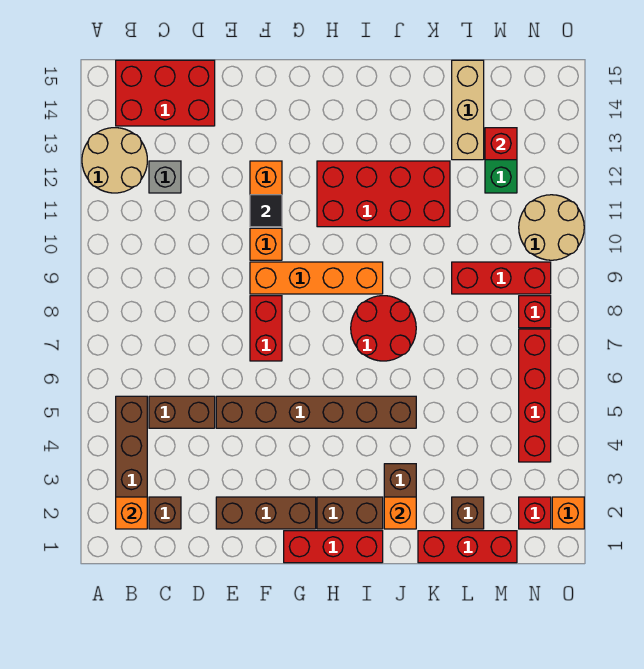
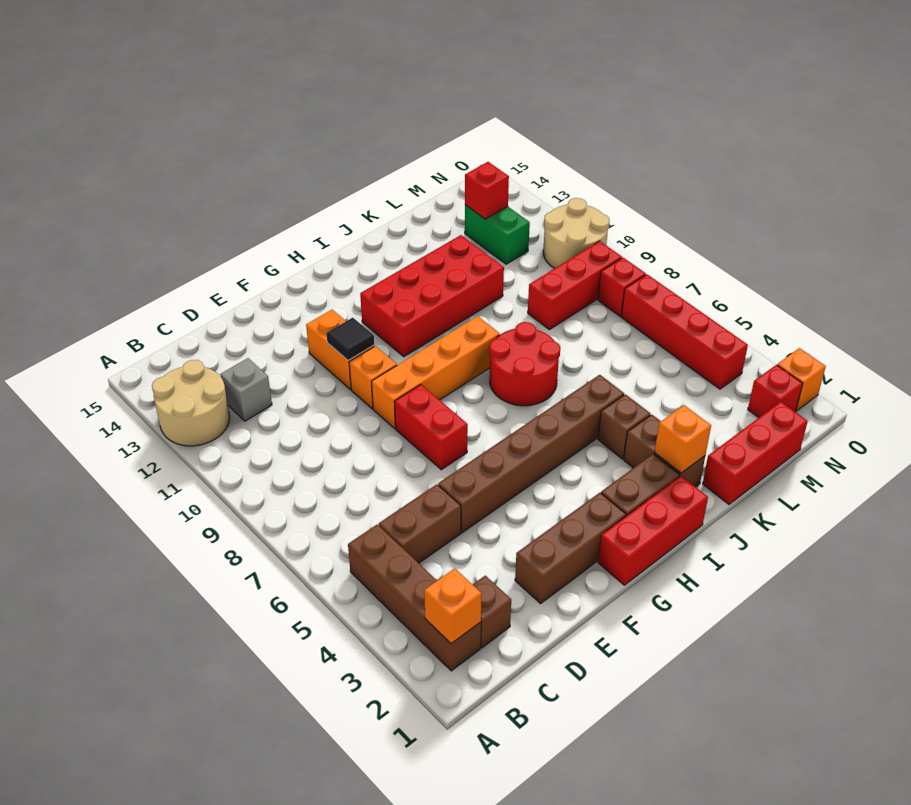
red 2x3 brick [116,60,215,126] -> none
brown 1x1 brick [452,497,484,529] -> brown 1x1 brick moved to [598,394,650,459]
tan 1x3 brick [452,60,484,160] -> none

